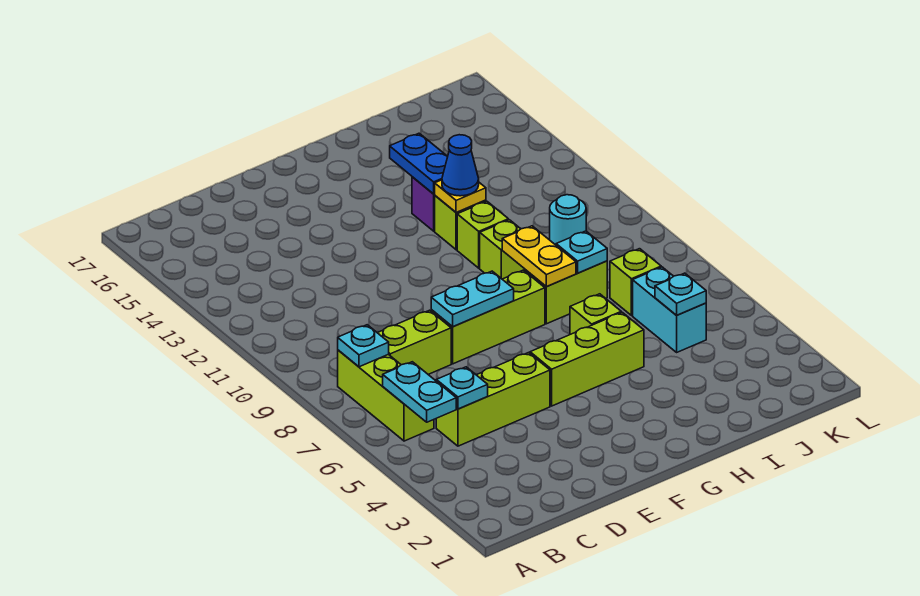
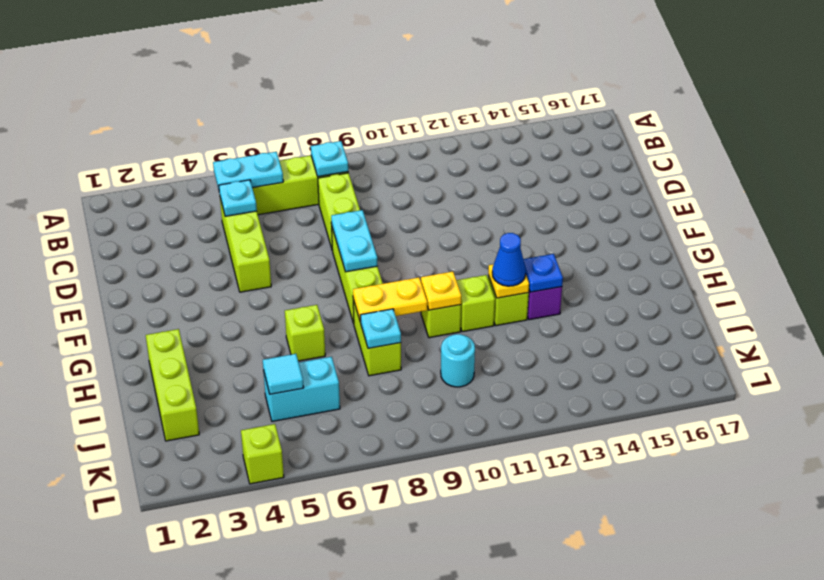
lime 1x3 brick [530,312,644,406] -> lime 1x3 brick moved to [146,329,199,441]
none -> yellow 1x1 plate [421,272,461,310]
blue 1x2 plate [390,133,448,194] -> blue 1x1 plate [523,254,563,292]
cyan 1x1 plate [655,273,706,315] -> cyan 1x1 tile [263,354,304,394]
lime 1x1 brick [610,249,661,316] -> lime 1x1 brick moved to [241,424,284,484]

